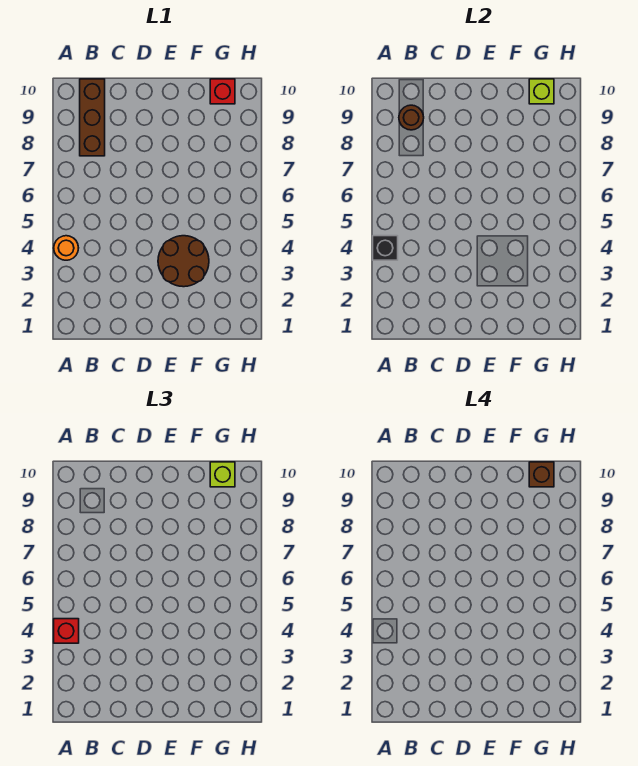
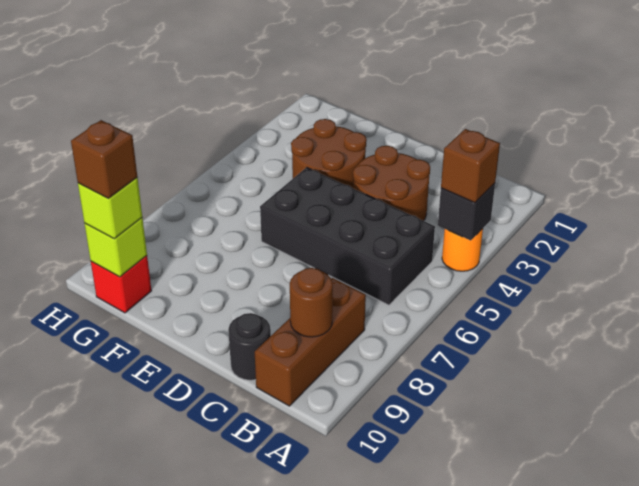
red 1x1 brick [54,619,79,643] -> brown 1x1 brick [441,129,500,203]
none -> black 2x4 brick [260,167,435,305]
none -> brown 2x2 round brick [353,146,430,221]
none -> black 1x1 round brick [228,313,271,380]

